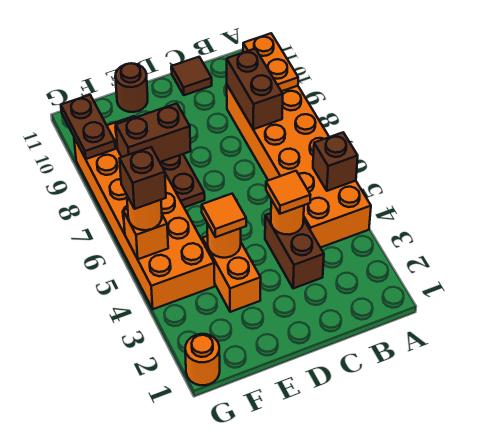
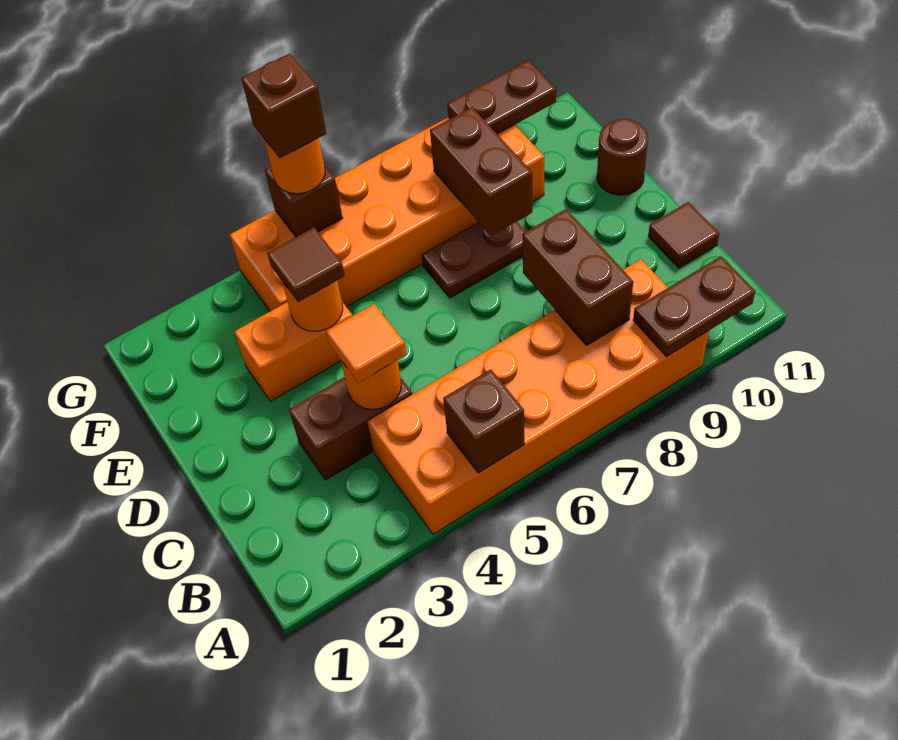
orange 1x2 plate [243,33,298,91] -> brown 1x2 plate [633,256,755,357]
brown 1x2 brick [227,49,283,129] -> brown 1x2 brick turned to [523,209,633,345]
orange 1x1 tile [202,194,246,237] -> brown 1x1 tile [267,228,345,302]
orange 1x1 round brick [185,334,220,385] -> none
orange 1x1 brick [123,209,168,259] -> brown 1x1 brick [265,166,342,237]

